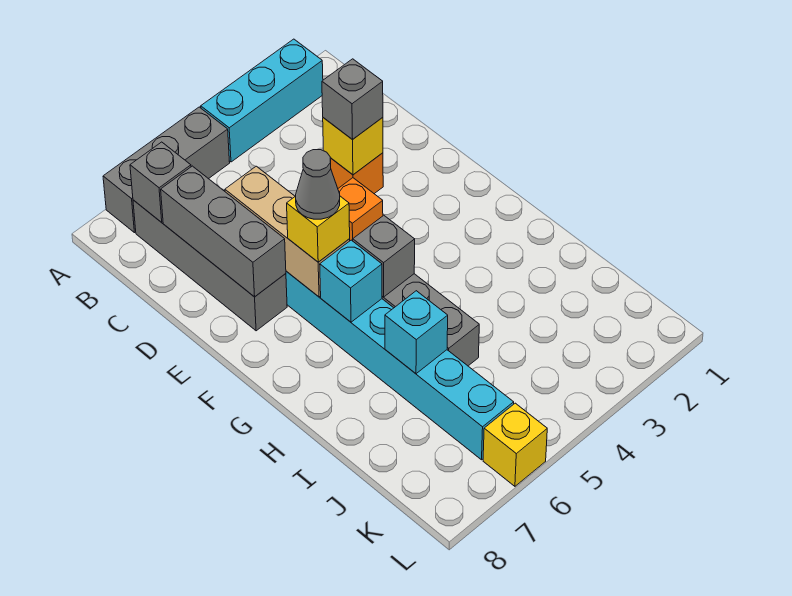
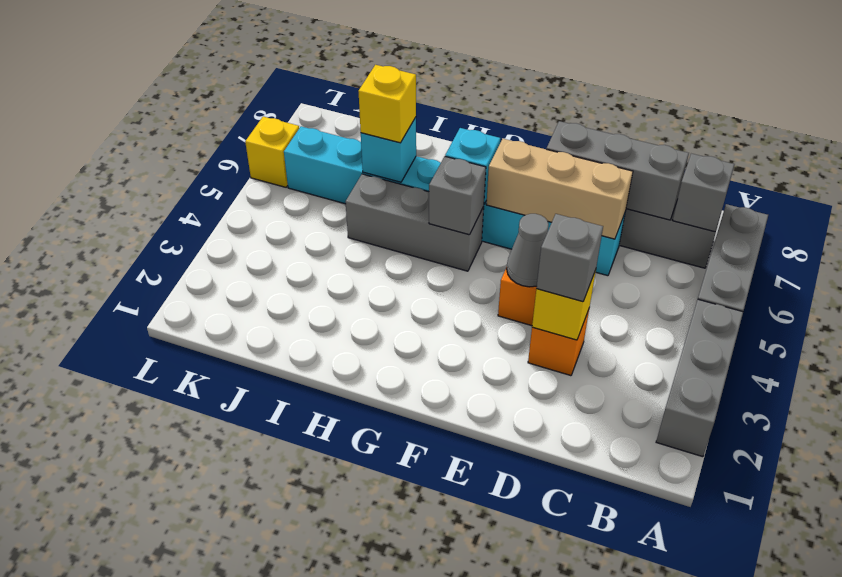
cyan 1x3 brick [201,39,323,162] -> grey 1x3 brick [656,300,743,457]
yellow 1x1 brick [287,196,350,262] -> yellow 1x1 brick moved to [358,65,416,143]
grey 1x1 cone [296,150,340,219] -> grey 1x1 cone moved to [507,214,549,287]

